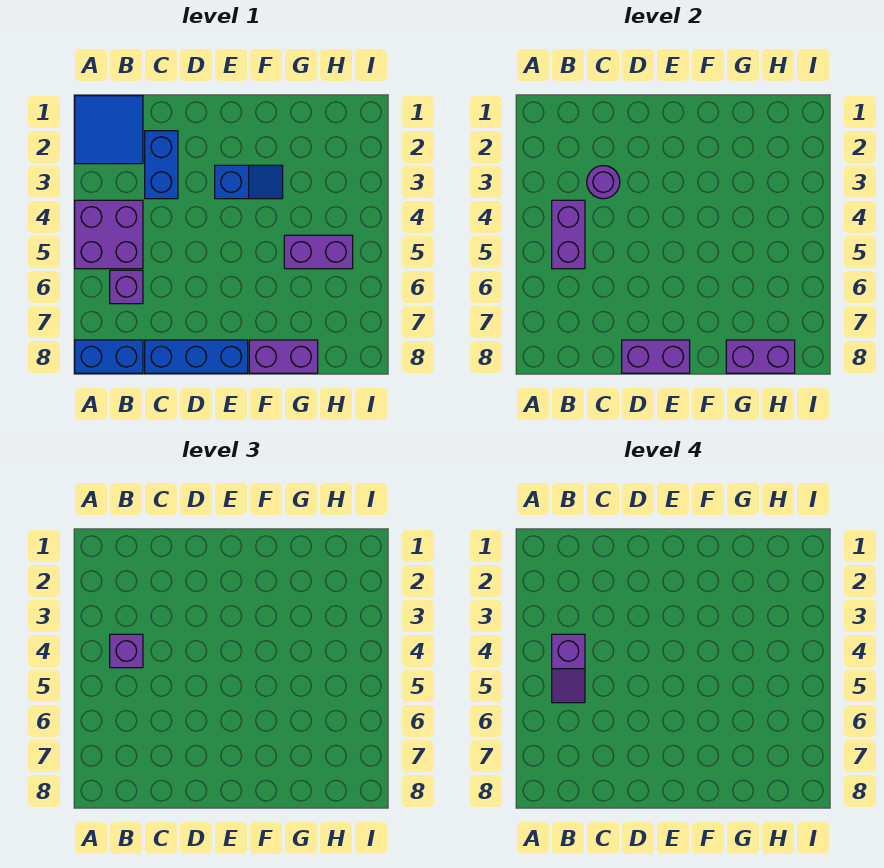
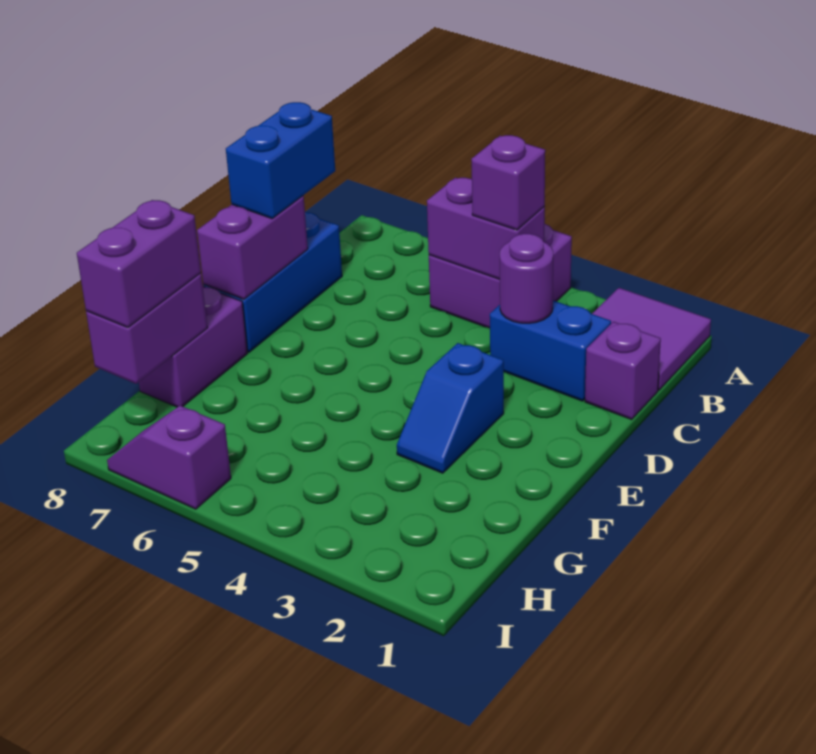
blue 2x2 tile [75,96,143,164] -> purple 2x2 tile [592,288,711,390]
blue 1x2 brick [75,340,143,373] -> blue 1x2 brick moved to [226,102,335,219]
purple 1x2 slope [552,634,585,703] -> purple 1x2 slope moved to [107,406,231,509]
purple 1x1 brick [110,270,143,304] -> purple 1x1 brick moved to [585,322,661,419]
purple 1x2 brick [284,235,353,269] -> purple 1x2 brick moved to [77,200,201,327]

